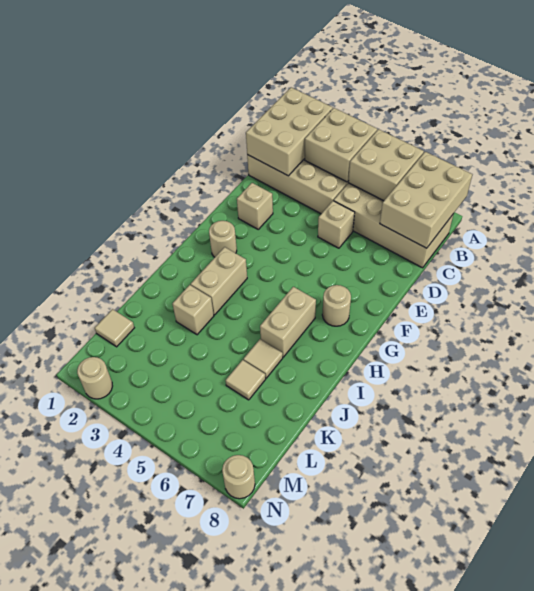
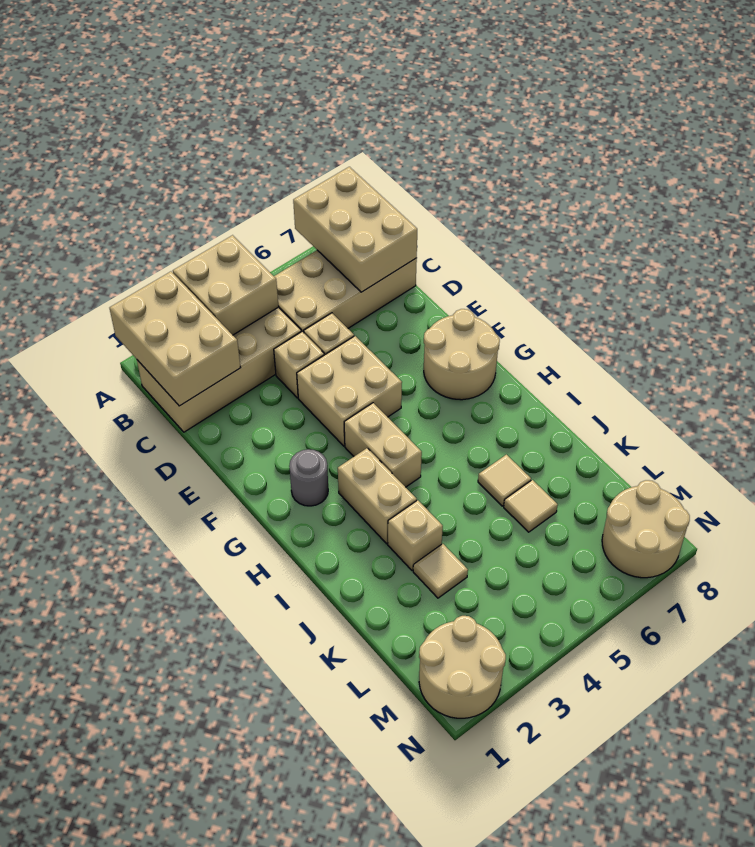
tan 2x2 brick [348,129,424,201] -> tan 2x2 brick moved to [297,336,402,446]
tan 1x1 brick [237,183,273,229] -> tan 1x1 brick moved to [274,331,324,398]
tan 1x1 round brick [209,221,237,257] -> grey 1x1 round brick [289,449,328,506]
tan 1x1 round brick [322,285,351,326] -> tan 2x2 round brick [424,309,500,400]
tan 1x2 brick [260,287,316,357] -> tan 1x2 brick moved to [344,403,422,487]
tan 1x1 tile [95,309,134,347] -> tan 1x1 tile moved to [413,544,468,598]
tan 1x1 round brick [77,357,112,399] -> tan 2x2 round brick [419,616,506,718]
tan 1x1 round brick [222,455,255,499] -> tan 2x2 round brick [602,480,690,578]

